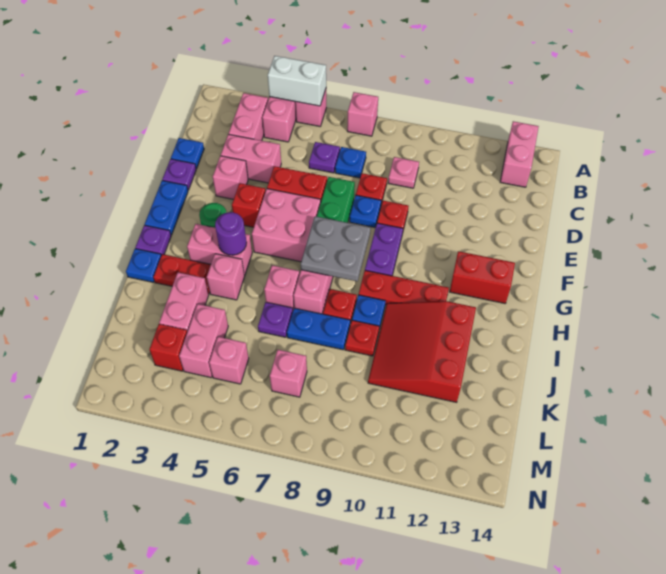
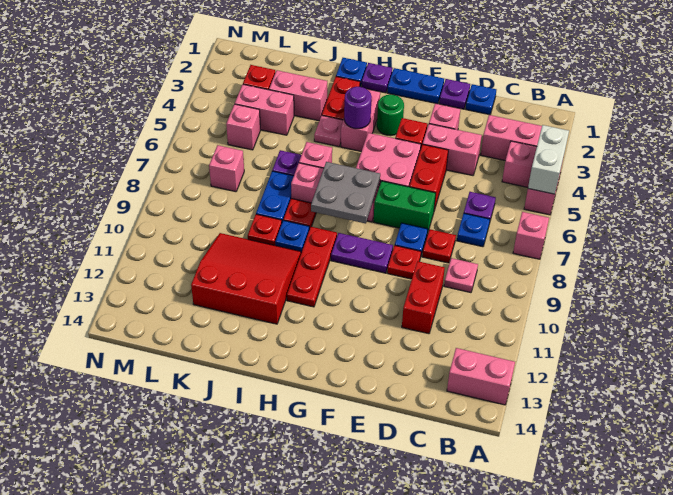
pink 1x2 brick [221,134,281,183] -> pink 1x2 brick turned to [423,124,482,176]
red 1x2 brick [450,251,515,303] -> red 1x2 brick moved to [402,261,445,334]
pink 1x1 brick [207,254,244,300] -> pink 1x1 plate [314,115,343,147]

